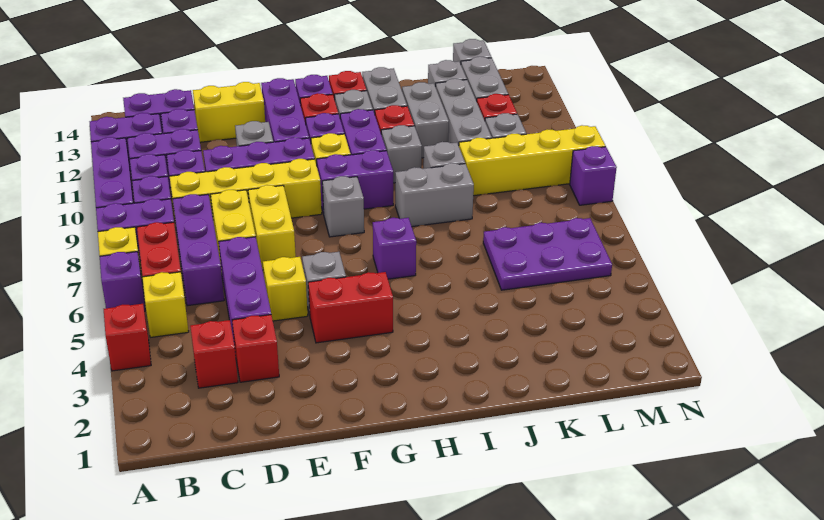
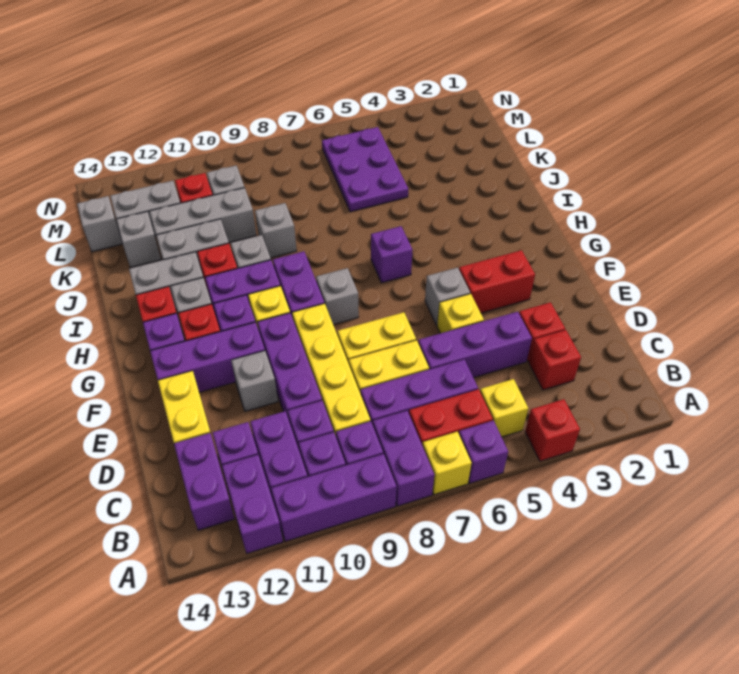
red 1x2 brick [308,272,393,343] -> red 1x2 brick turned to [459,250,535,313]
grey 1x2 brick [395,163,474,227] -> none
yellow 1x4 brick [459,125,605,196] -> none
purple 1x1 brick [570,146,617,205] -> none

